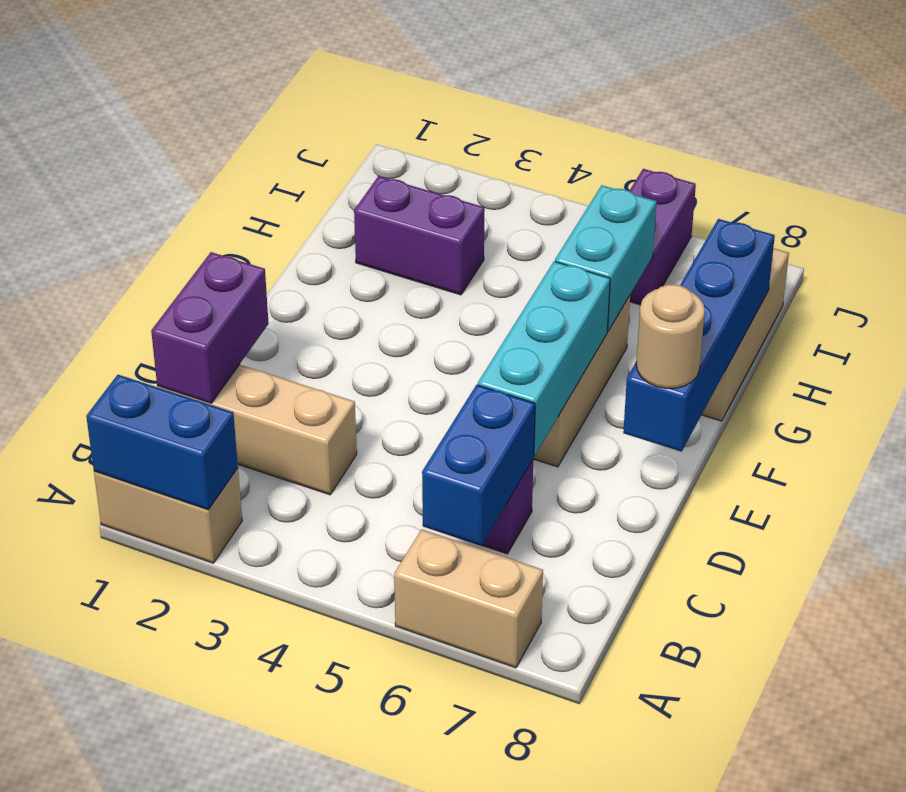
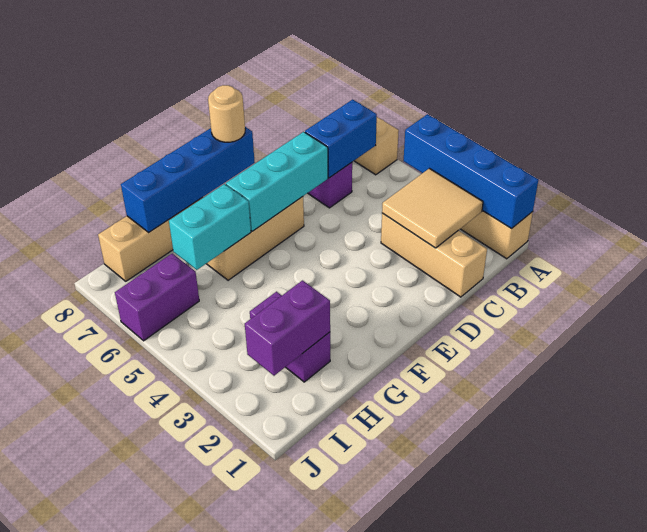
blue 1x2 brick [86,375,238,510] -> blue 1x4 brick [404,114,538,229]
none -> tan 2x2 tile [382,168,483,248]
purple 1x2 brick [151,252,269,403] -> purple 1x2 brick moved to [245,280,330,376]

